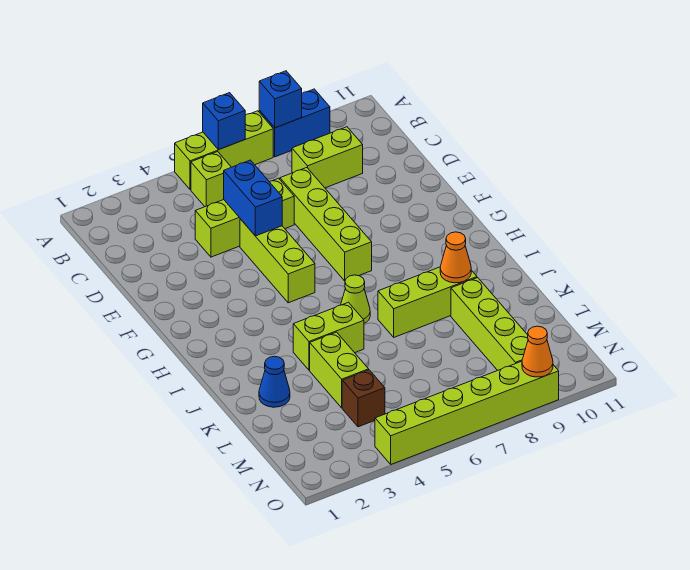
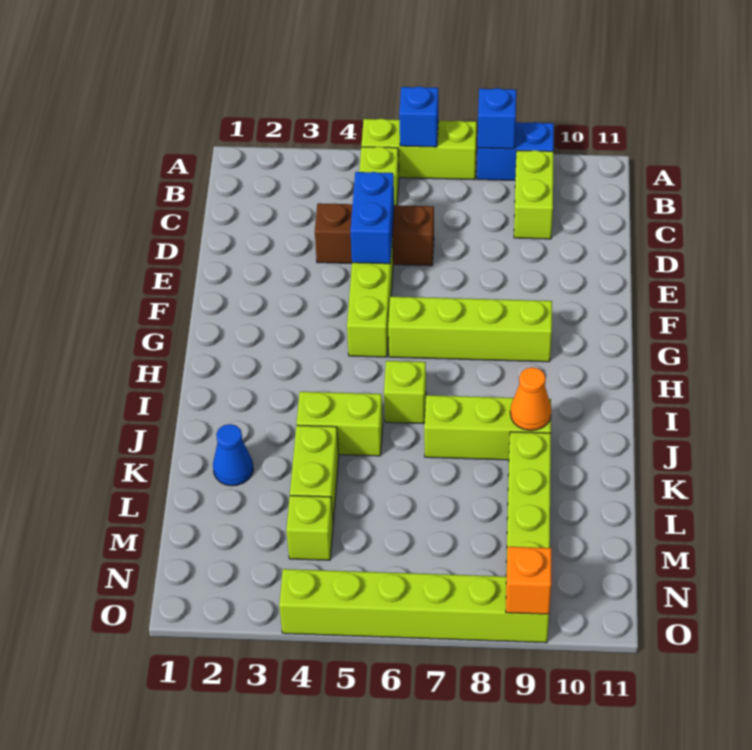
lime 1x2 brick [292,127,363,188] -> lime 1x2 brick turned to [514,150,553,239]
lime 1x3 brick [195,178,294,257] -> brown 1x3 brick [315,203,434,266]
lime 1x4 brick [280,168,372,281] -> lime 1x4 brick turned to [388,297,552,362]
lime 1x1 cone [341,275,370,323] -> lime 1x1 brick [384,361,426,423]
brown 1x1 brick [342,370,385,427] -> lime 1x1 brick [286,496,333,560]
orange 1x1 cone [522,326,553,377] -> orange 1x1 brick [506,547,552,614]

